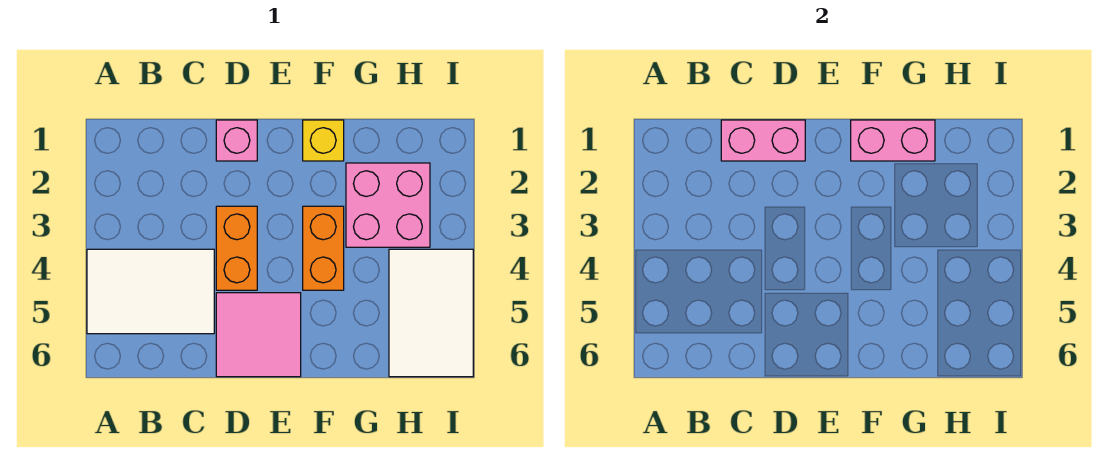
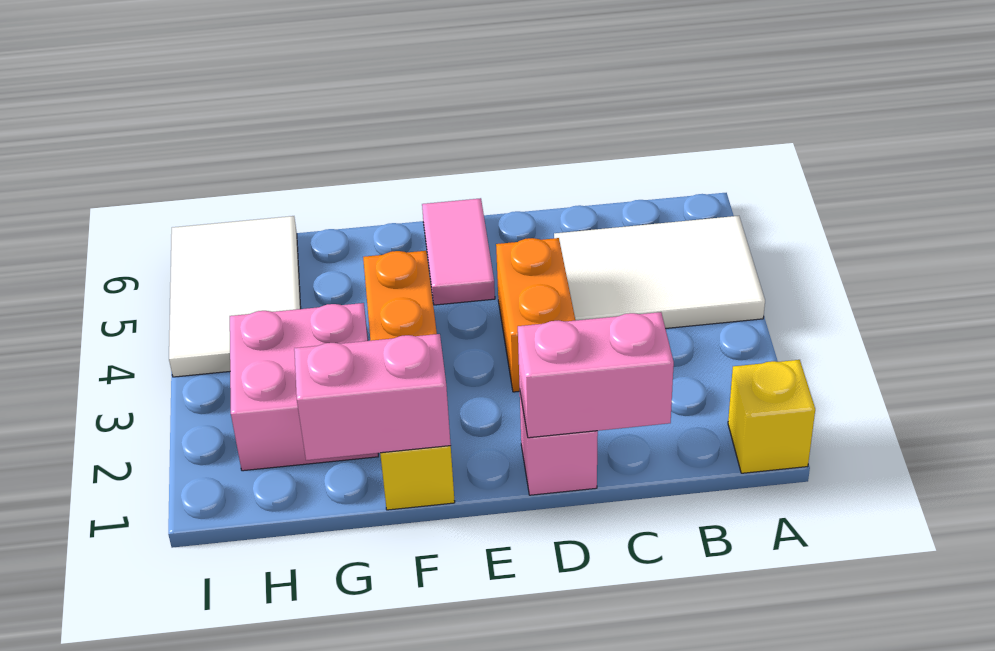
none -> yellow 1x1 brick [728,360,815,473]
pink 2x2 tile [216,293,301,377] -> pink 1x2 tile [422,198,495,305]

